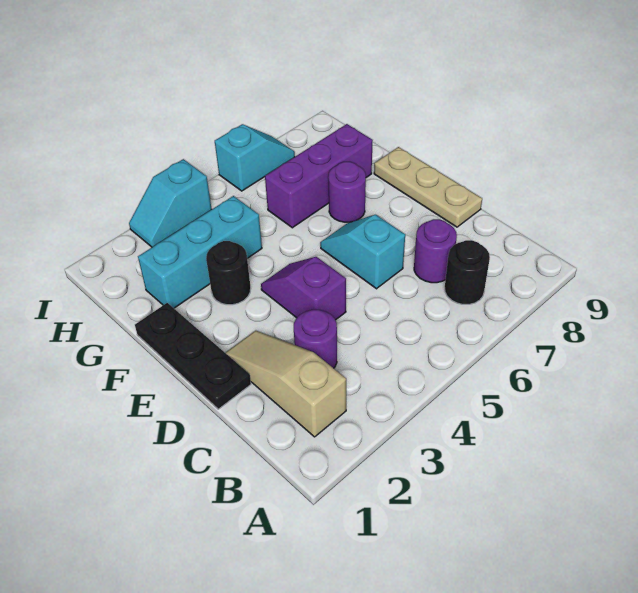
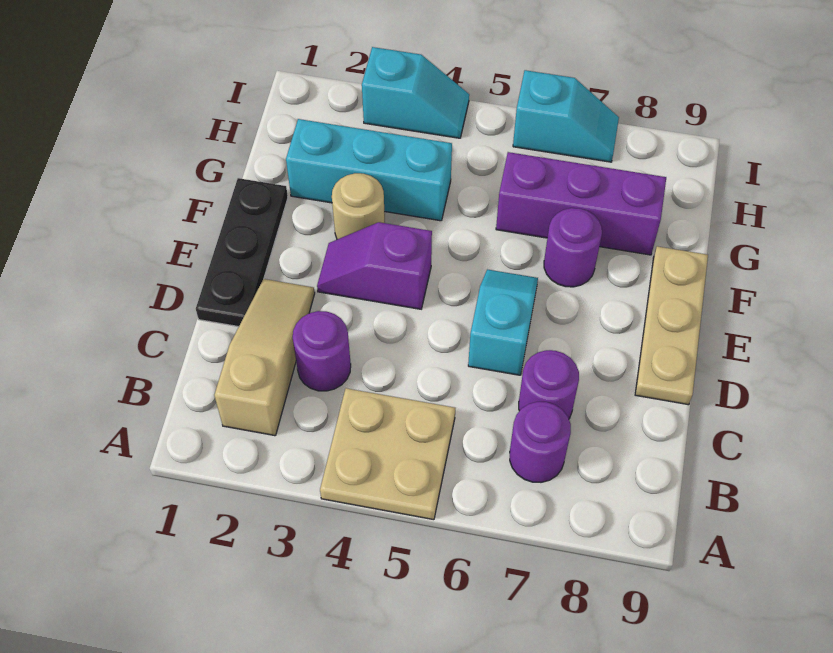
none -> tan 2x2 plate [320,388,455,520]
black 1x1 round brick [445,240,490,304] -> purple 1x1 round brick [510,402,571,482]
purple 1x2 slope [261,257,346,320] -> purple 1x2 slope turned to [317,222,432,309]
black 1x1 round brick [206,241,251,305] -> tan 1x1 round brick [332,173,385,239]
cyan 1x2 slope [129,159,212,247] -> cyan 1x2 slope turned to [362,47,469,138]

